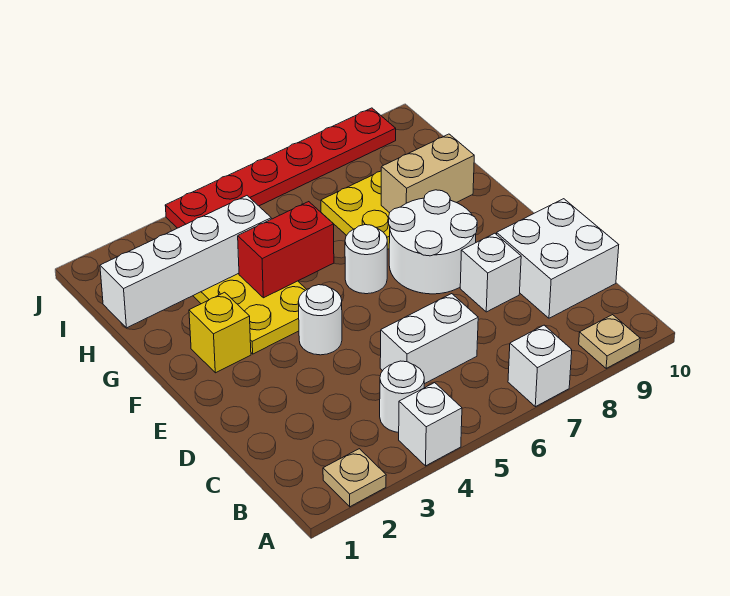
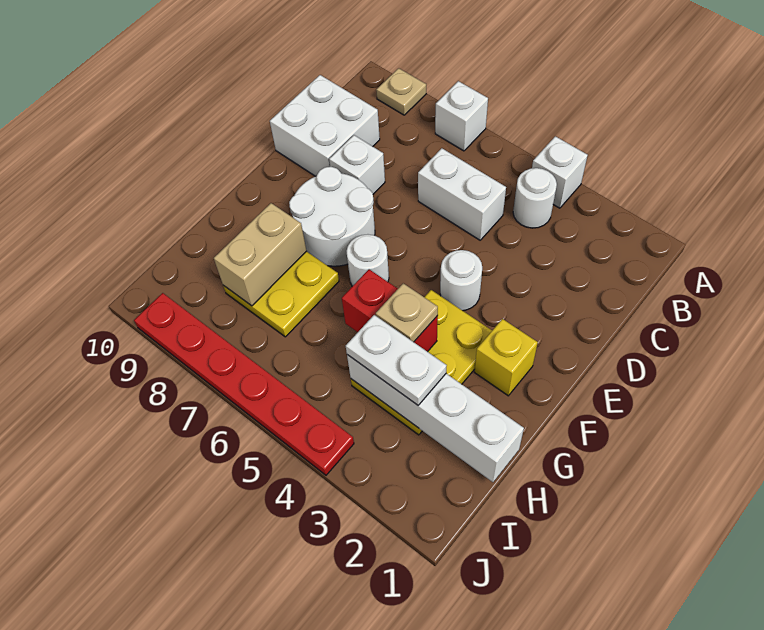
tan 1x1 plate [323,449,386,507] -> tan 1x1 plate moved to [376,283,438,342]
tan 1x2 brick [381,134,474,213] -> tan 1x2 brick turned to [214,203,306,306]
none -> white 1x2 plate [346,315,447,405]

